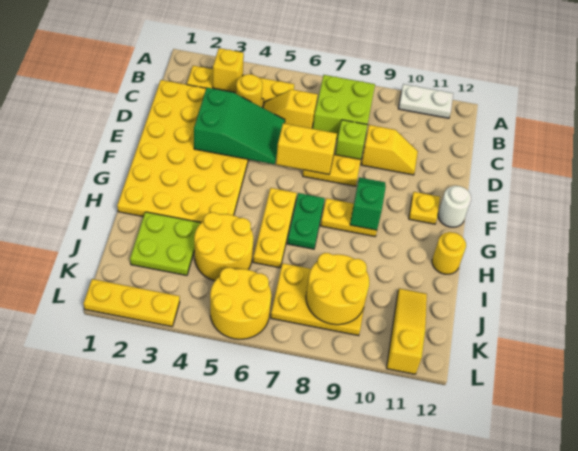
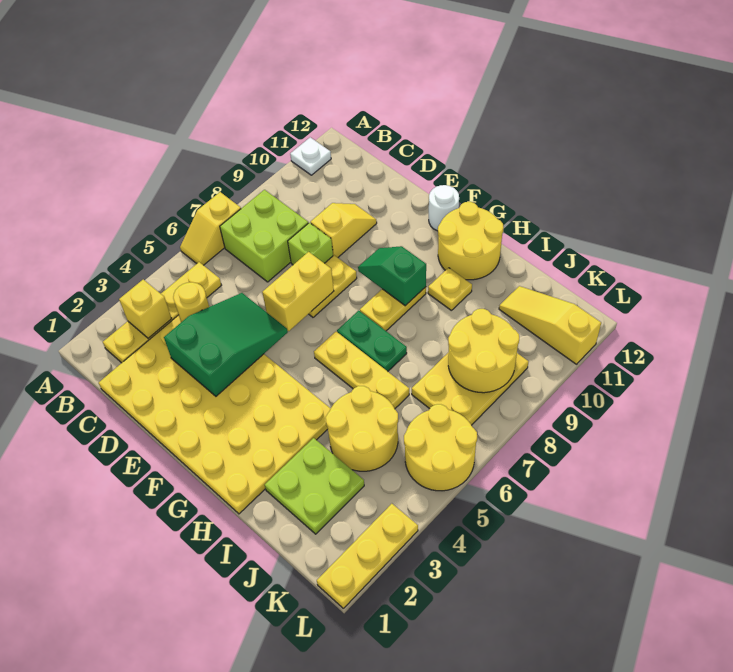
white 1x2 plate [398,84,453,118] -> white 1x1 plate [290,137,331,175]
yellow 1x2 slope [263,90,318,129] -> yellow 1x2 slope moved to [180,192,241,265]
yellow 1x1 plate [409,192,440,224] -> yellow 1x1 plate moved to [428,268,472,311]
yellow 1x1 round brick [432,232,466,274] -> yellow 2x2 round brick [438,202,504,280]

